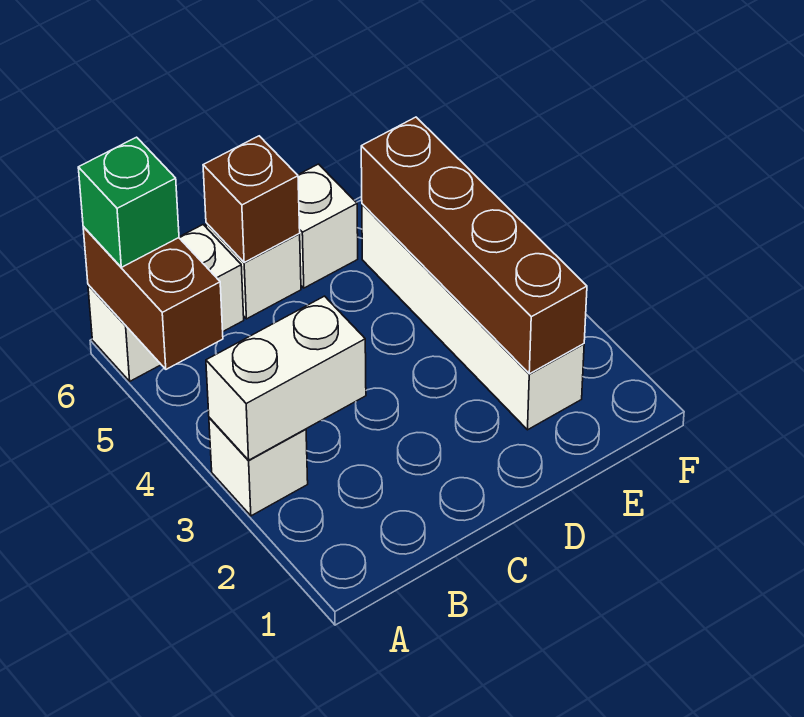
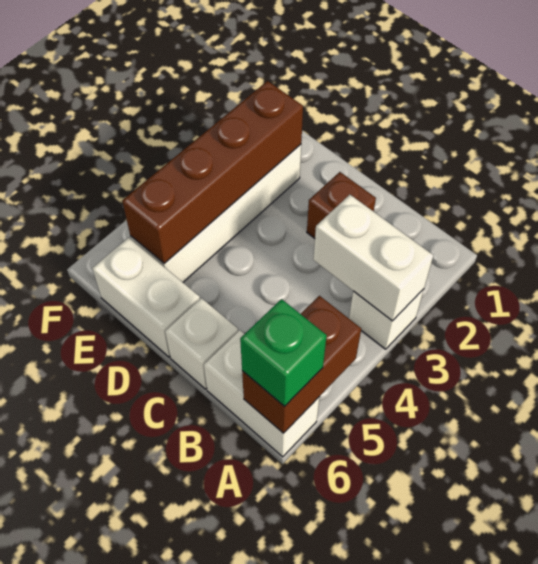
brown 1x1 brick [203,136,300,262] -> brown 1x1 brick moved to [307,172,376,238]
white 1x1 brick [298,164,358,288] -> white 1x2 brick [92,238,200,357]

